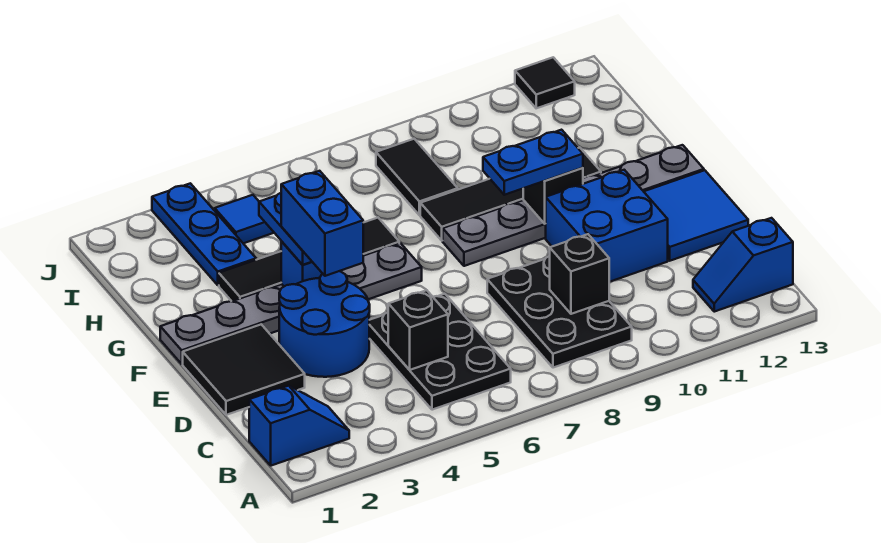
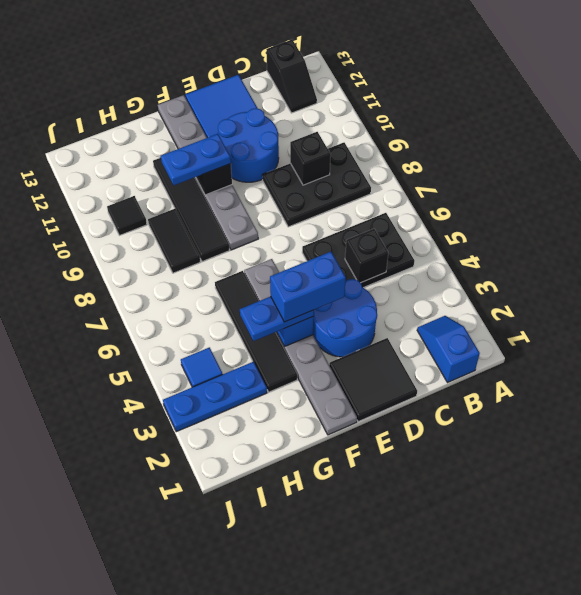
blue 1x2 slope [693,218,793,312] -> black 1x2 slope [266,40,317,113]
blue 2x2 brick [546,170,668,282] -> blue 2x2 round brick [218,108,279,182]
blue 1x2 plate [483,130,583,195] -> blue 1x2 plate turned to [161,134,231,185]
black 1x2 tile [376,139,458,215] -> black 1x2 tile turned to [148,209,200,273]
black 1x1 tile [515,57,575,108] -> black 1x1 tile moved to [107,196,147,236]

